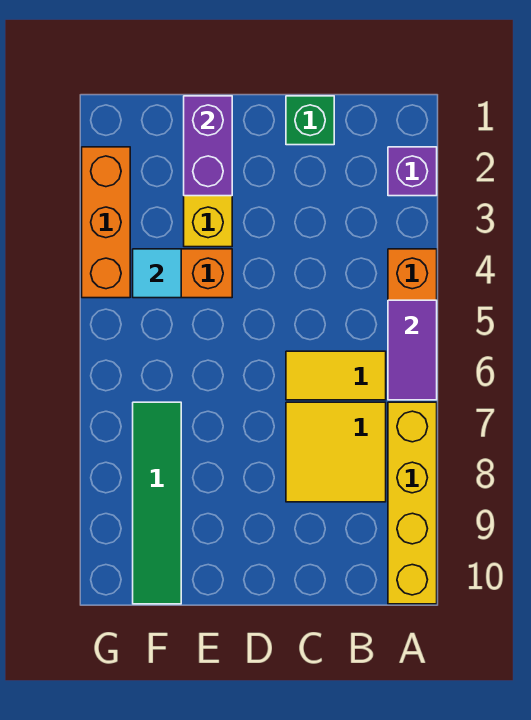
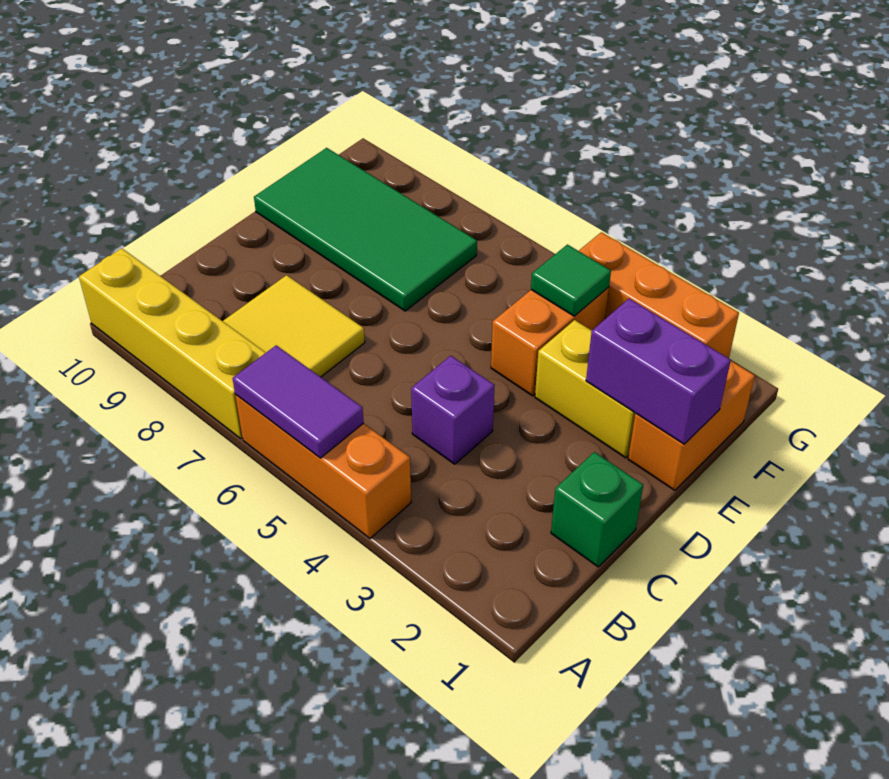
purple 1x1 brick [388,147,437,196] -> purple 1x1 brick moved to [411,356,495,464]
yellow 1x2 tile [286,351,386,400] -> none
none -> orange 1x2 brick [628,361,755,490]
cyan 1x1 tile [133,249,181,298] -> green 1x1 tile [531,245,611,316]
green 1x4 tile [133,402,181,604] -> green 2x4 tile [254,148,477,311]

